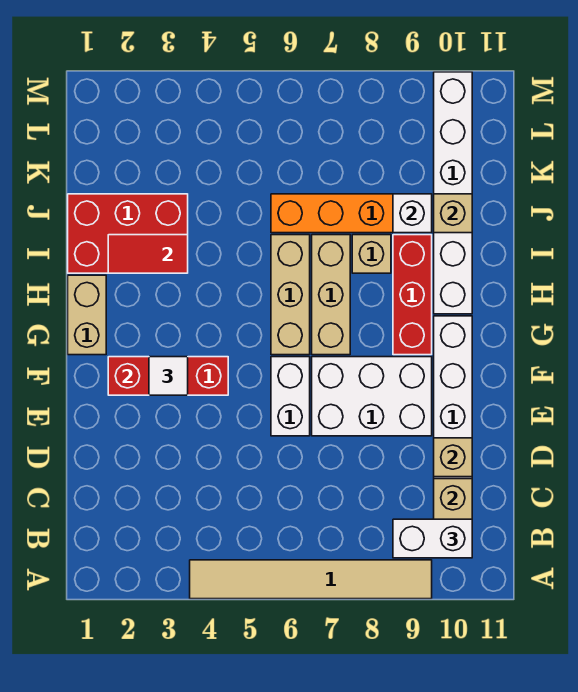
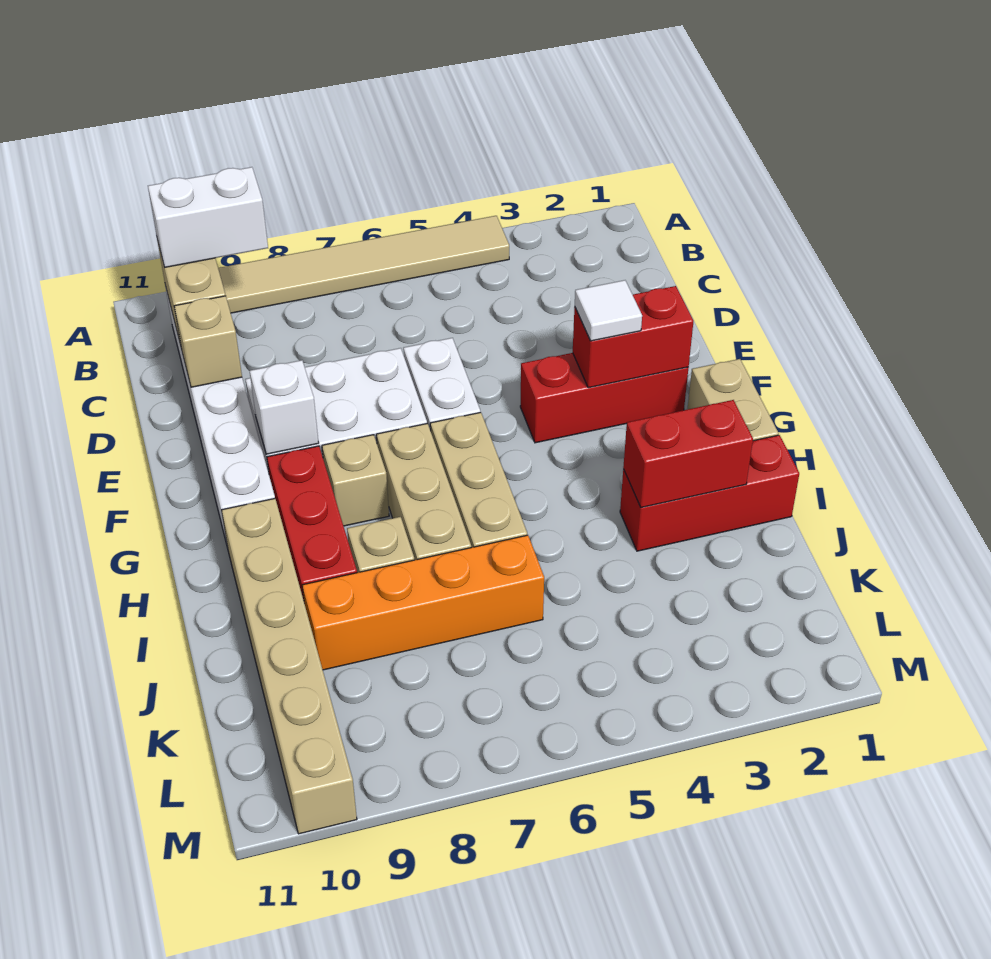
white 1x6 brick [434,72,472,314] -> tan 1x6 brick [222,499,357,834]
red 2x3 brick [68,194,188,273] -> red 1x3 brick [620,435,799,551]
red 1x2 tile [108,235,188,273] -> red 1x2 brick [623,400,753,508]
white 1x1 brick [393,194,432,233] -> white 1x1 brick moved to [250,360,319,454]
tan 1x1 brick [434,194,472,233] -> tan 1x1 brick moved to [322,435,389,526]

